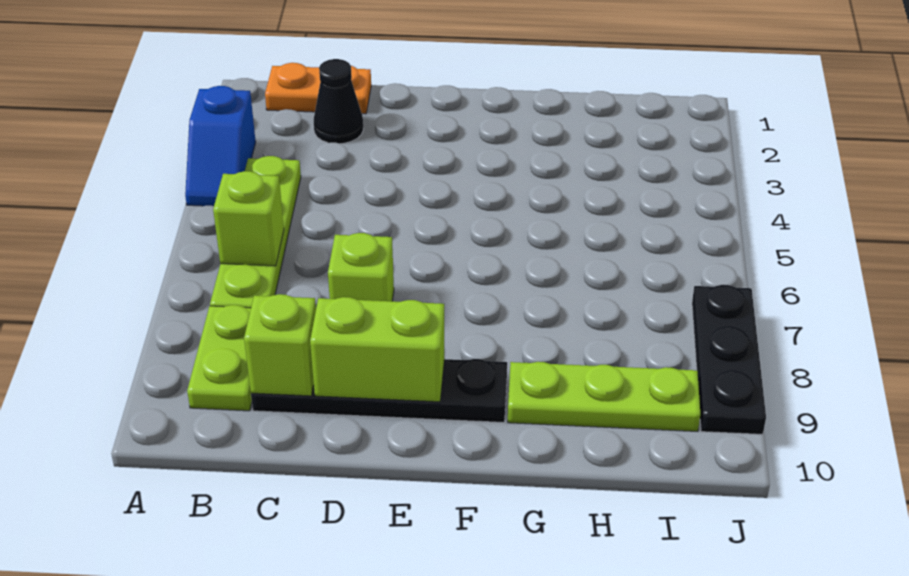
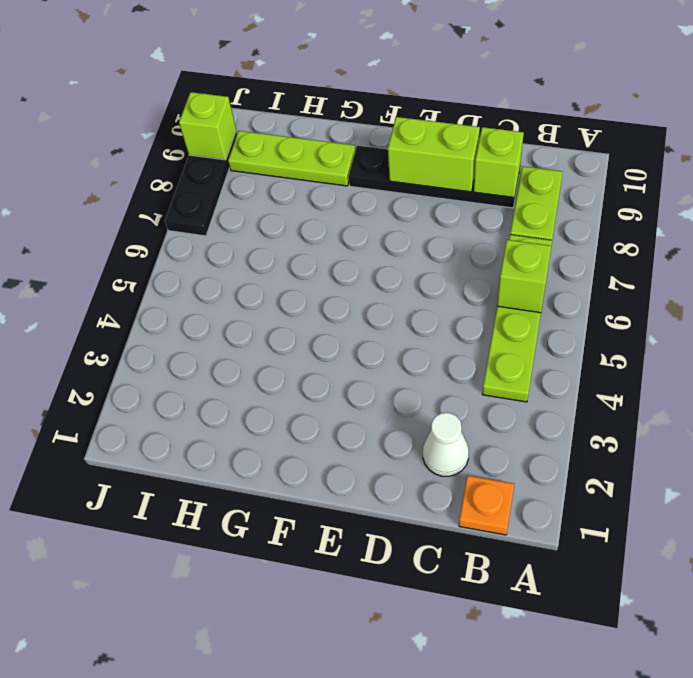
blue 1x2 slope [185,86,256,206] -> none
orange 1x2 plate [265,63,371,114] -> orange 1x1 plate [459,475,514,535]
black 1x1 cone [314,59,363,144] -> white 1x1 cone [423,413,469,476]
lime 1x1 brick [328,233,394,301] -> lime 1x1 brick moved to [179,92,236,160]

